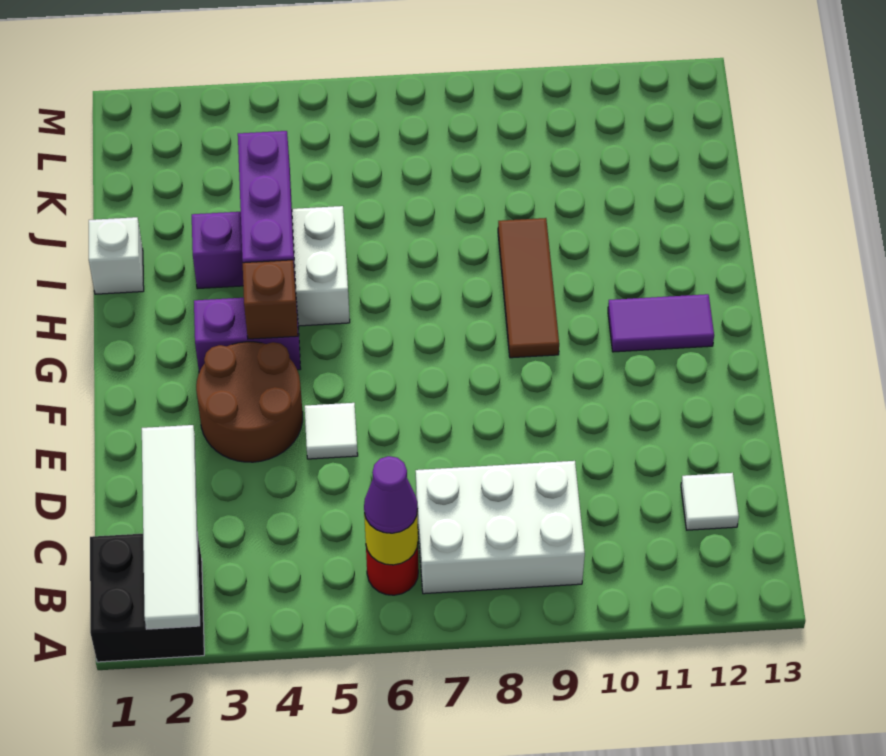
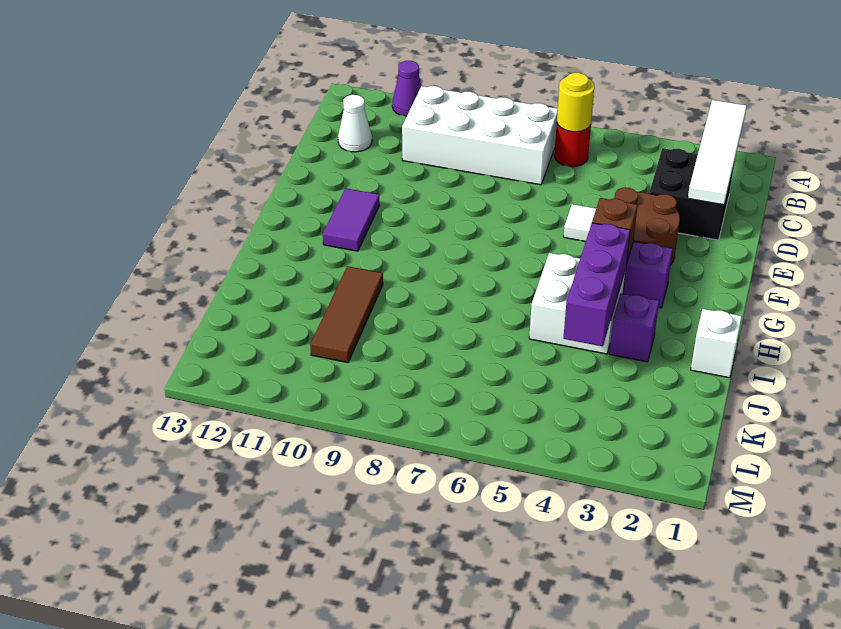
black 2x2 brick [90,532,204,662] -> black 2x2 brick moved to [649,148,734,240]
purple 1x1 cone [364,456,418,533] -> purple 1x1 cone moved to [392,61,421,117]
white 2x3 brick [416,461,585,594] -> white 2x4 brick [402,86,558,185]
white 1x1 tile [681,473,739,530] -> white 1x1 cone [338,95,372,152]
brown 1x3 tile [498,218,559,358] -> brown 1x3 tile moved to [310,266,383,363]
purple 1x2 tile [608,294,714,352] -> purple 1x2 tile turned to [323,188,380,251]

